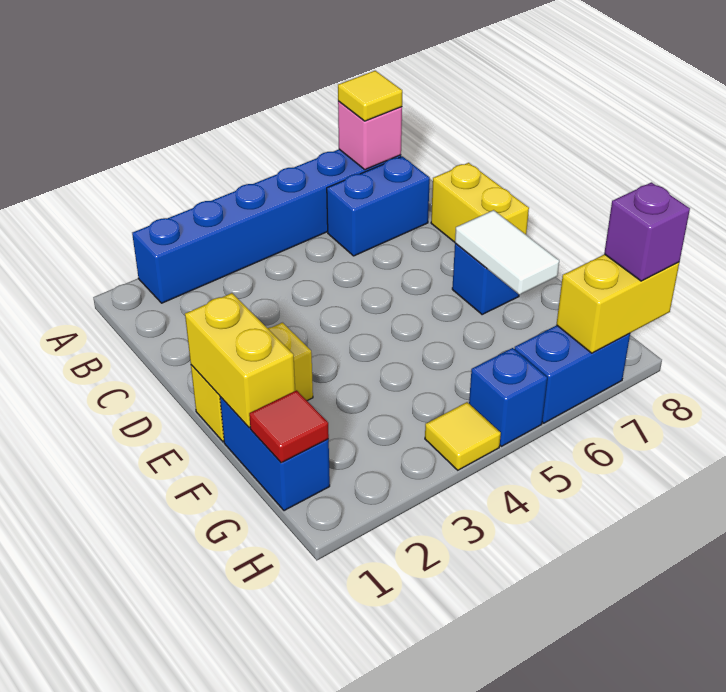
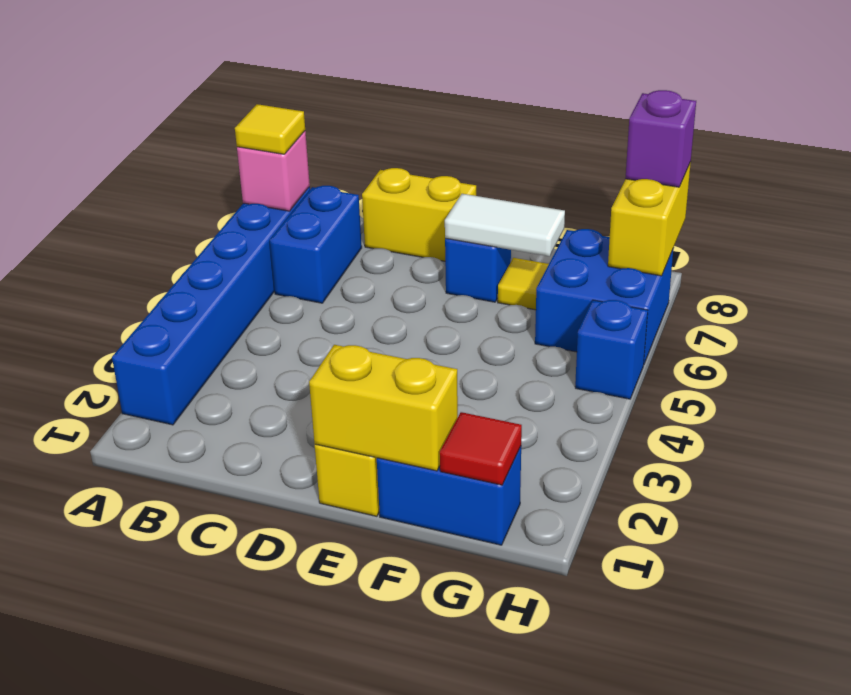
yellow 1x1 tile [425,402,501,470] -> yellow 1x1 tile moved to [498,258,549,310]
blue 1x2 brick [515,325,630,423] -> blue 2x2 brick [535,229,673,364]

